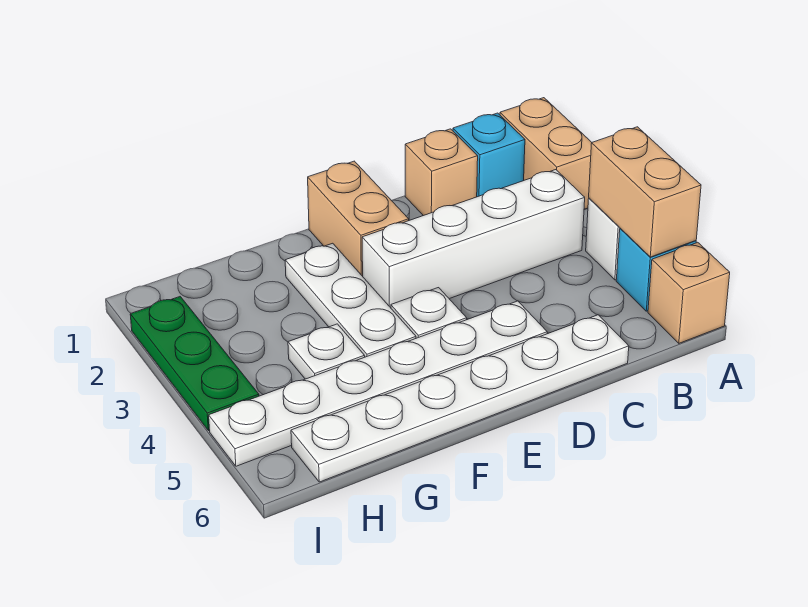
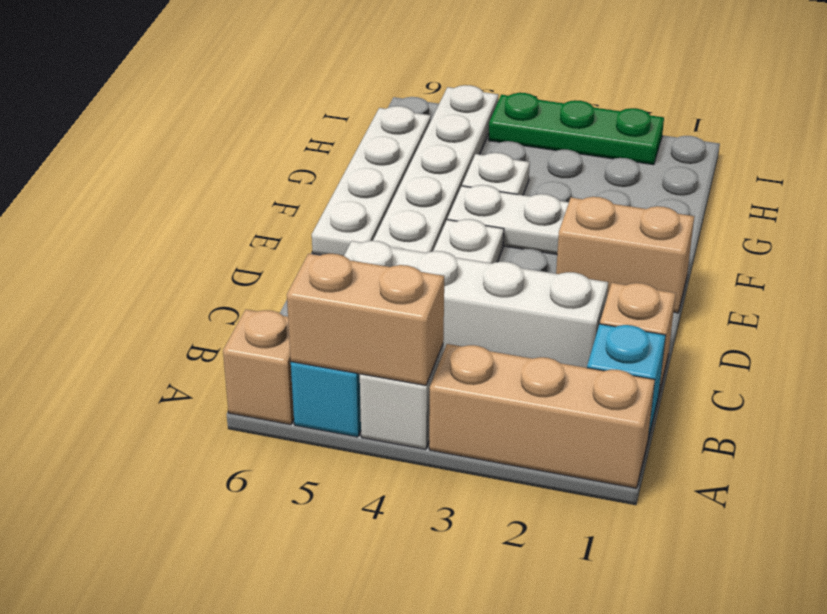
tan 1x2 brick [500,98,592,209] -> tan 1x3 brick [429,344,655,488]
white 1x4 brick [362,170,585,308] -> white 1x4 brick turned to [344,241,608,368]
white 1x6 plate [291,315,629,482] -> white 1x4 plate [312,106,431,256]

